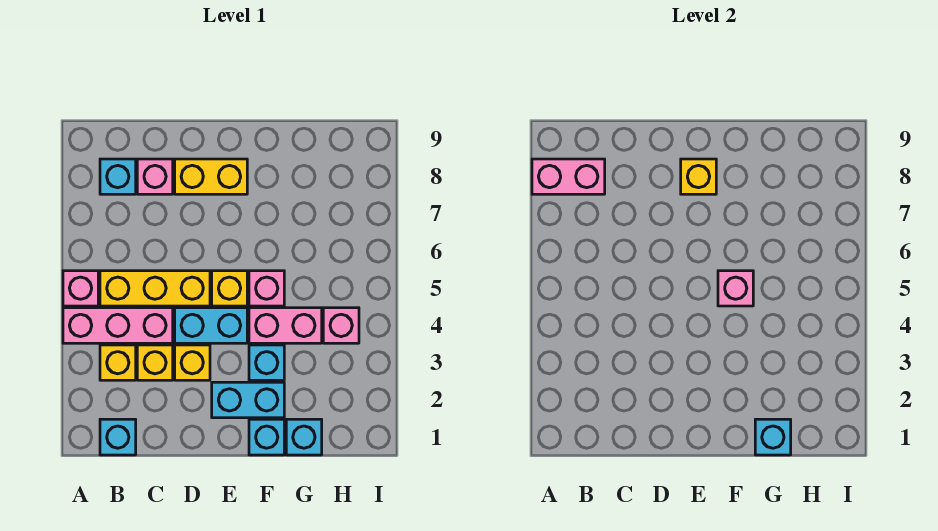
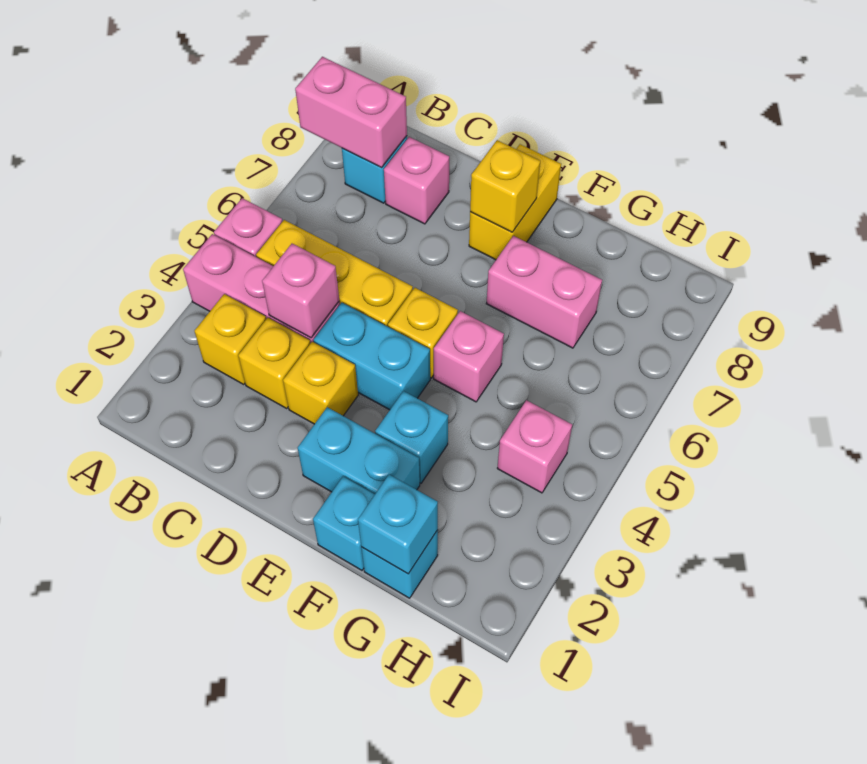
cyan 1x1 brick [100,419,136,455] -> none
yellow 1x2 brick [175,159,247,194] -> yellow 1x2 brick turned to [469,144,561,260]
pink 1x2 brick [249,308,322,343] -> pink 1x2 brick moved to [486,236,602,348]
pink 1x1 brick [718,271,753,306] -> pink 1x1 brick moved to [262,244,339,338]

